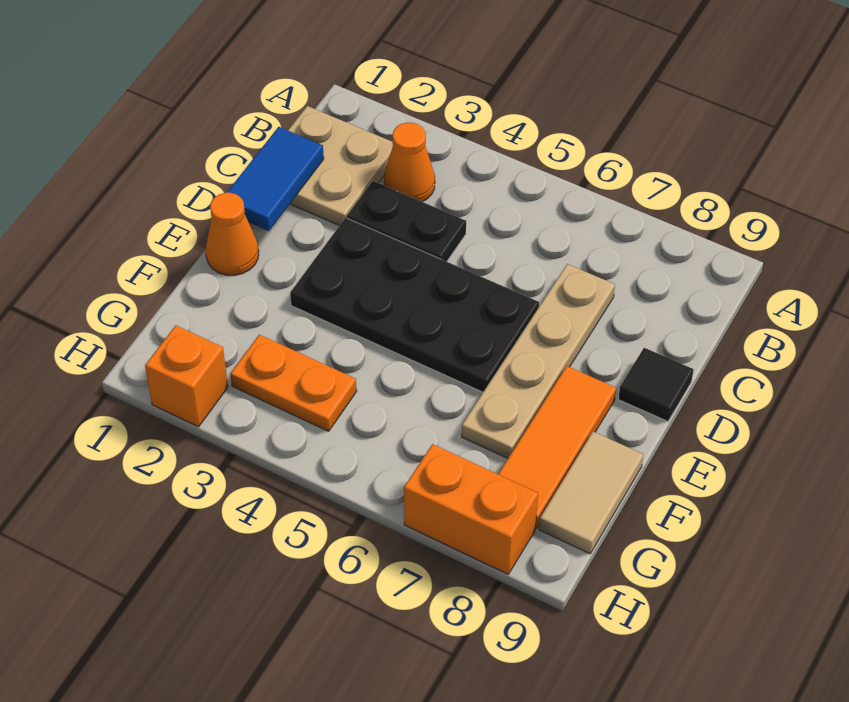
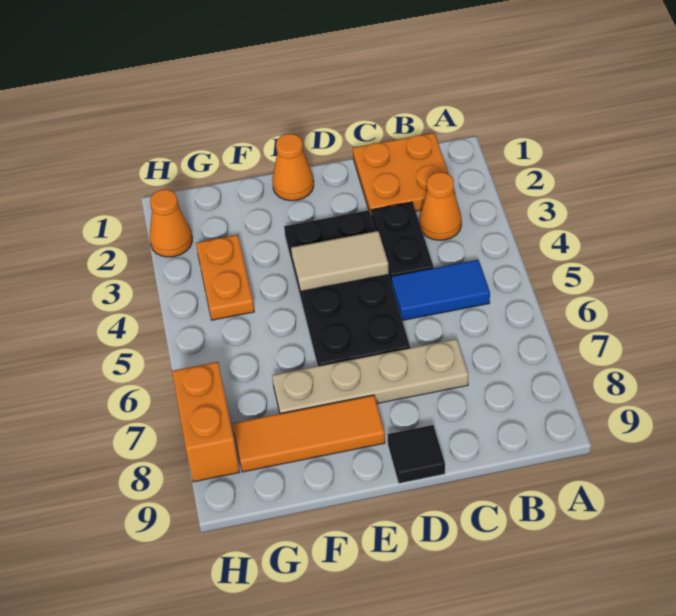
tan 2x2 plate [288,106,393,226] -> orange 2x2 plate [353,133,455,217]
blue 1x2 tile [227,127,324,231] -> blue 1x2 tile moved to [391,260,490,321]
tan 1x2 tile [539,432,643,554] -> tan 1x2 tile moved to [291,231,389,291]
orange 1x1 brick [145,325,228,427] -> orange 1x1 cone [150,190,192,257]

